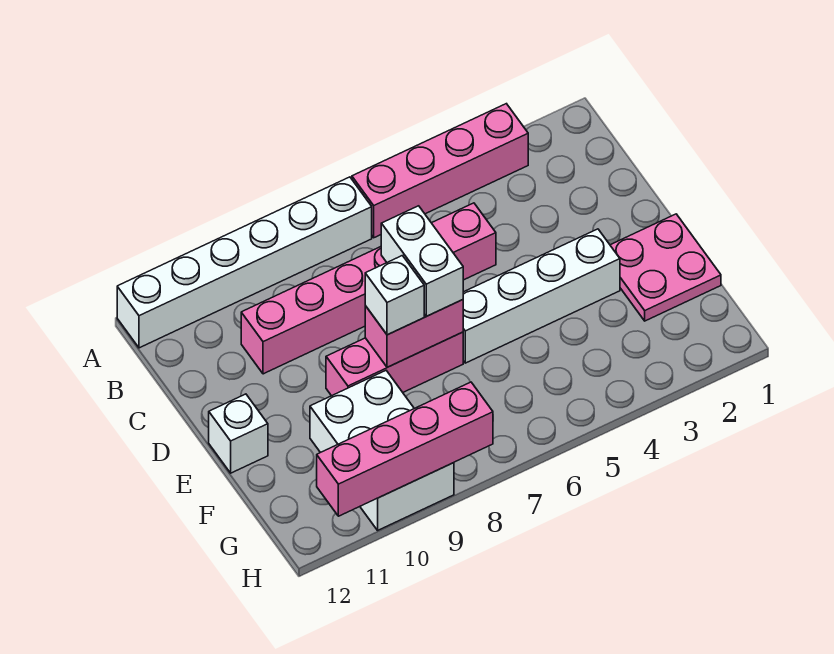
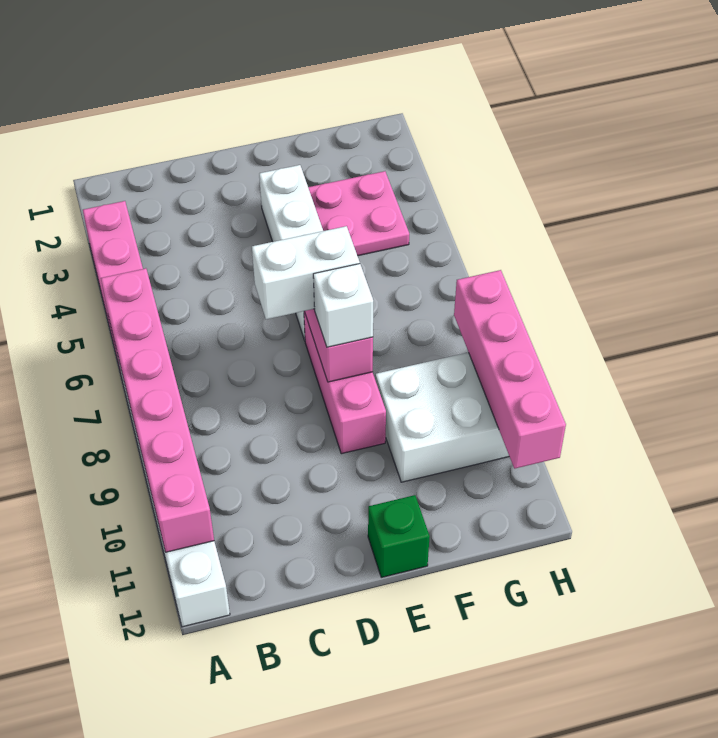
pink 1x6 brick [241,203,496,374] -> pink 1x6 brick moved to [101,268,214,552]
pink 2x2 plate [610,214,721,321] -> pink 2x2 plate moved to [308,171,409,256]
white 1x1 brick [209,394,268,473] -> green 1x1 brick [368,495,430,577]

